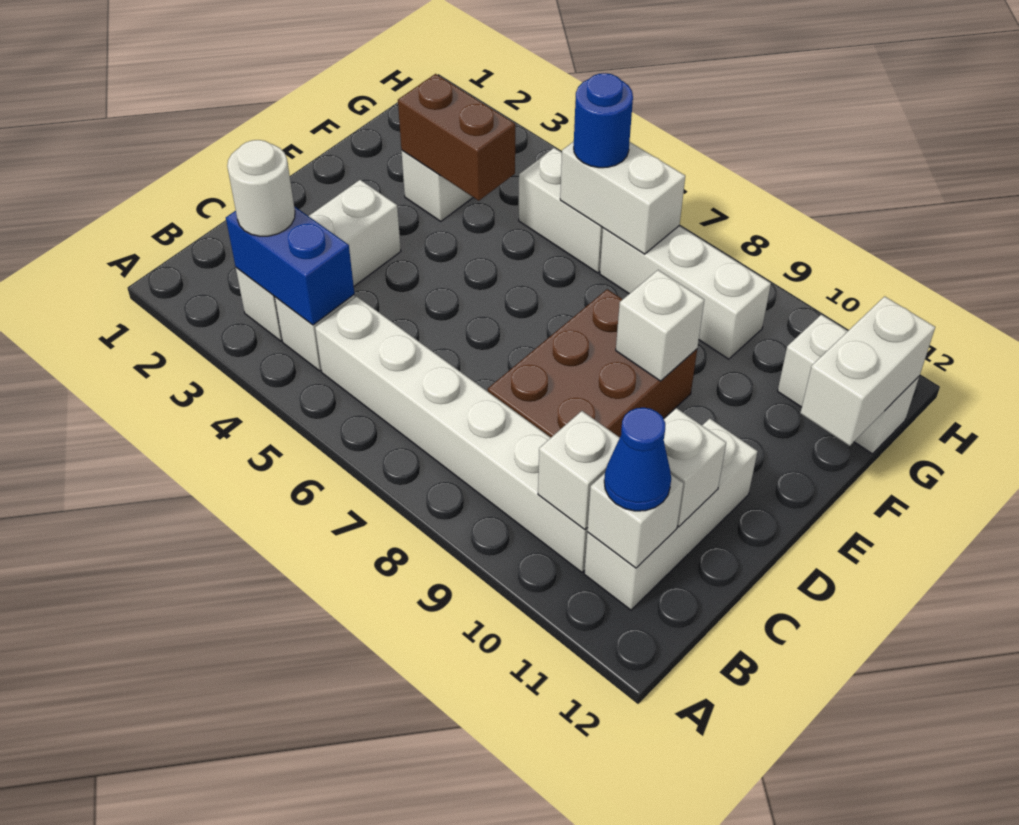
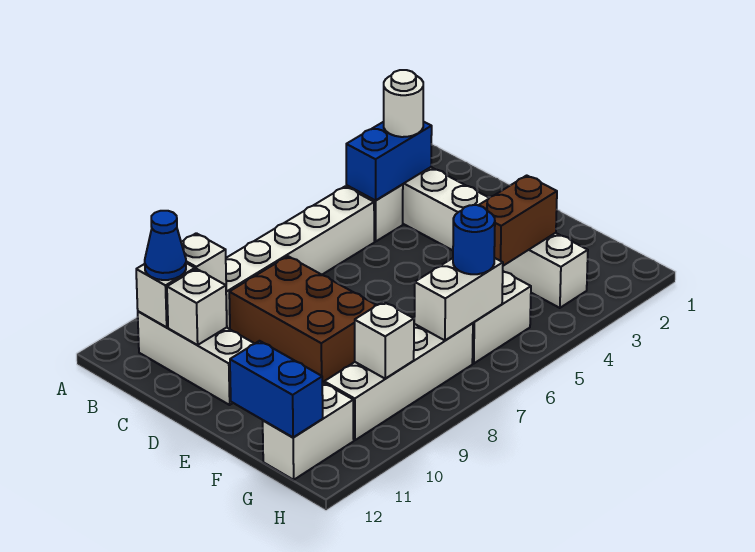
white 1x1 brick [616,270,704,381] -> white 1x1 brick moved to [355,302,414,379]
white 1x2 brick [801,296,935,446] -> blue 1x2 brick [230,341,323,437]
white 1x3 brick [600,226,771,359] -> white 1x4 brick [324,323,473,440]

